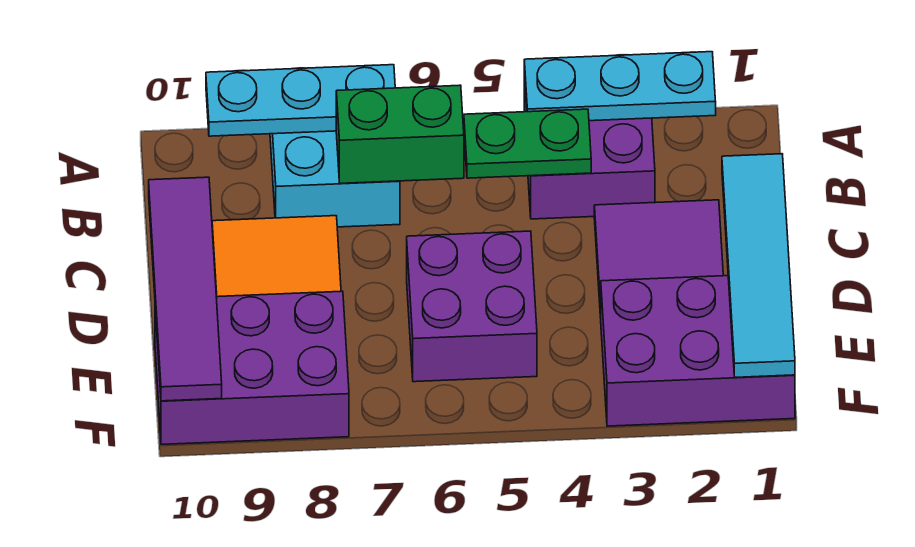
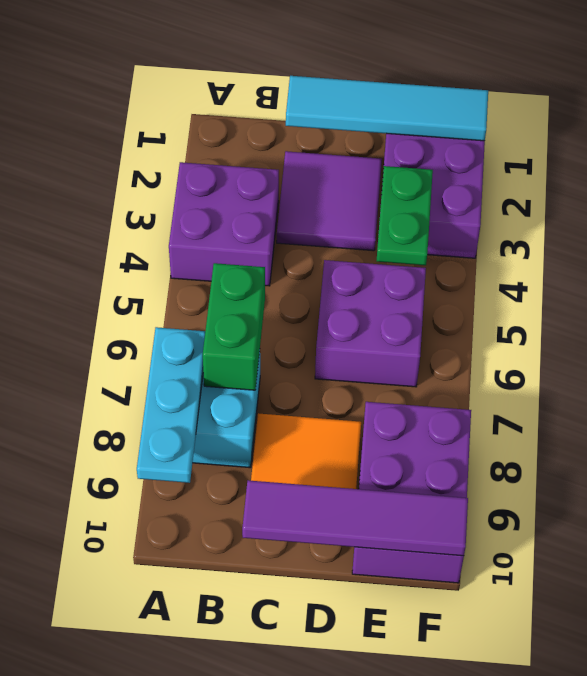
cyan 1x3 plate [524,52,716,121] -> none
green 1x2 plate [464,109,591,178] -> green 1x2 plate moved to [377,166,433,265]

